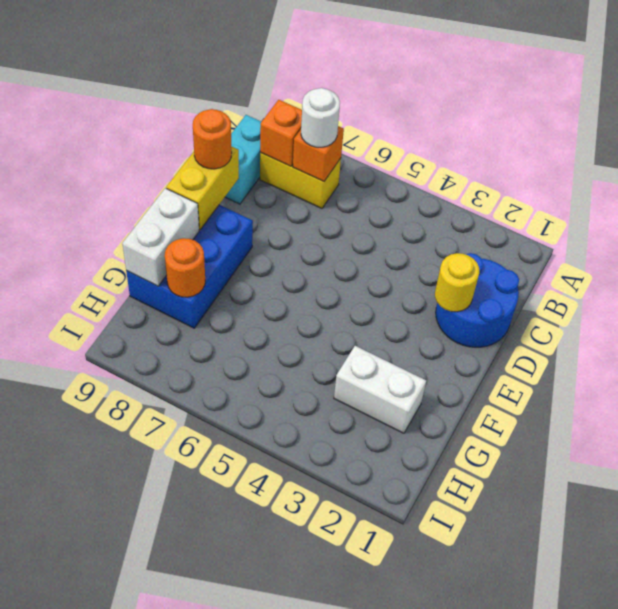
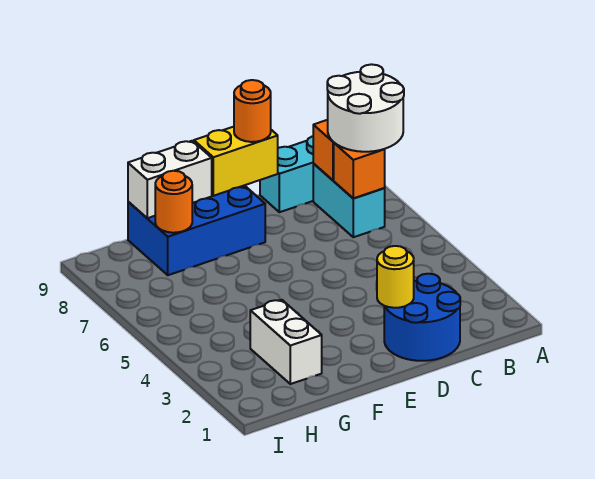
yellow 1x2 brick [260,153,341,209] -> cyan 1x2 brick [313,164,385,237]
white 1x1 round brick [301,88,340,147] -> white 2x2 round brick [327,64,404,152]

